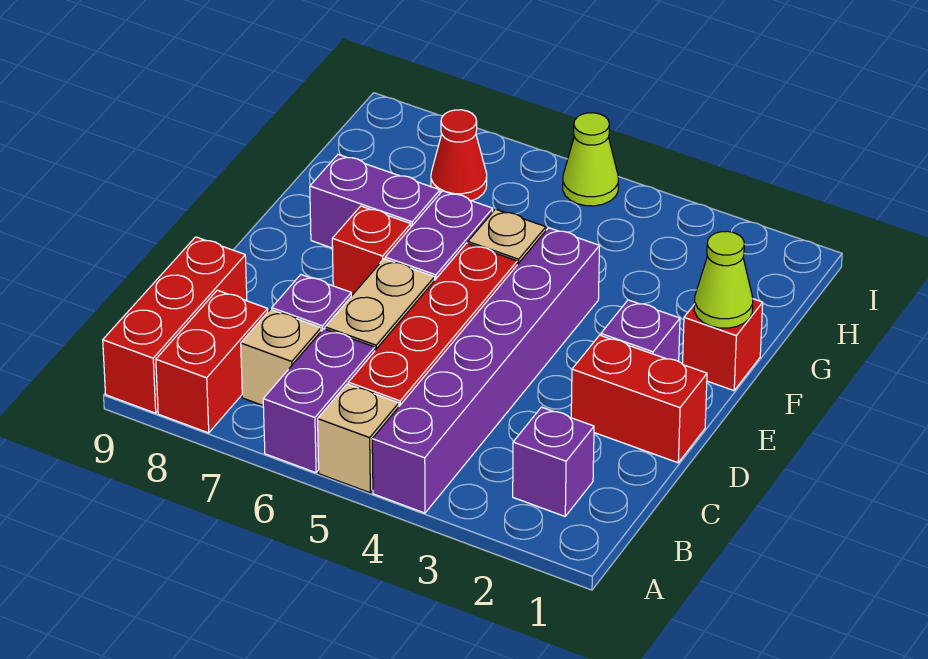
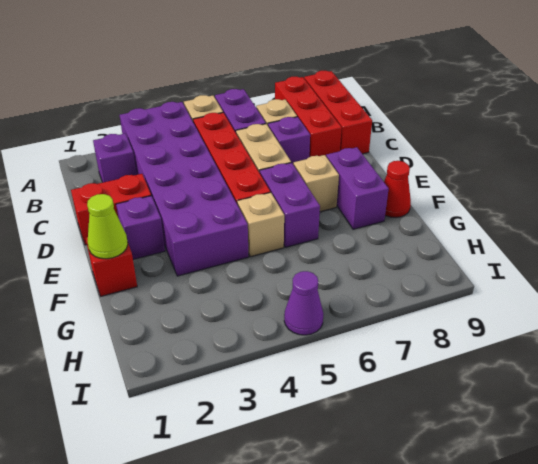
purple 1x6 brick [372,228,600,513] -> purple 2x6 brick [120,102,249,276]
red 1x2 brick [156,290,268,433] -> red 1x3 brick [275,77,342,157]
red 1x1 brick [332,206,411,296] -> tan 1x1 brick [293,155,339,212]
purple 1x2 brick [310,154,440,248] -> purple 1x2 brick turned to [326,147,389,229]
red 1x1 cone [431,110,487,201] -> red 1x1 cone moved to [384,161,411,218]
lime 1x1 cone [563,113,618,206] -> purple 1x1 cone [284,271,323,335]

